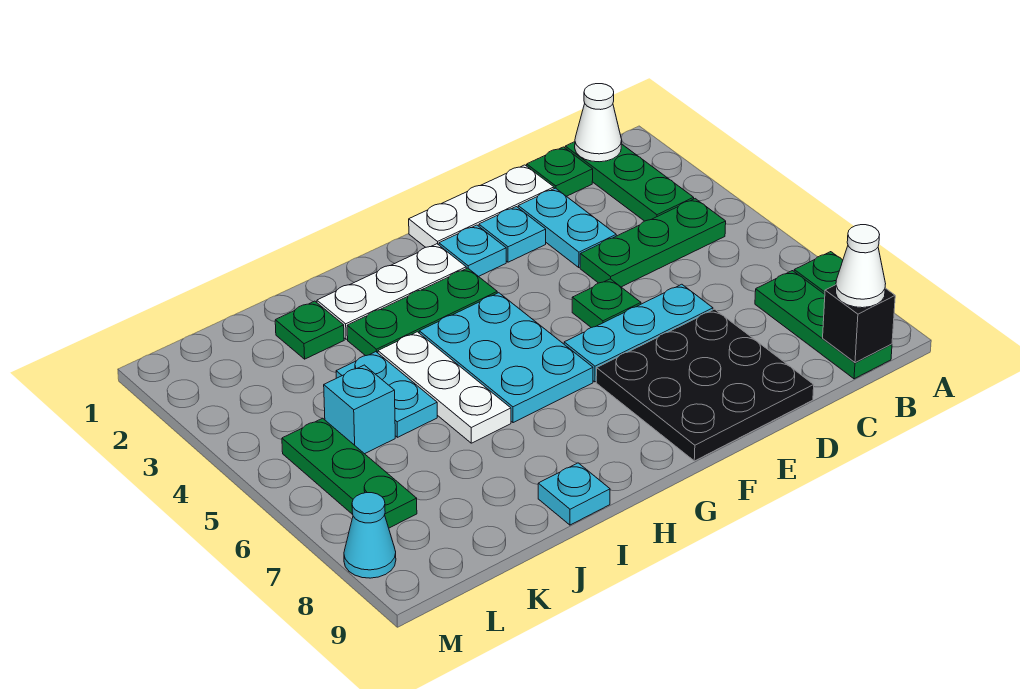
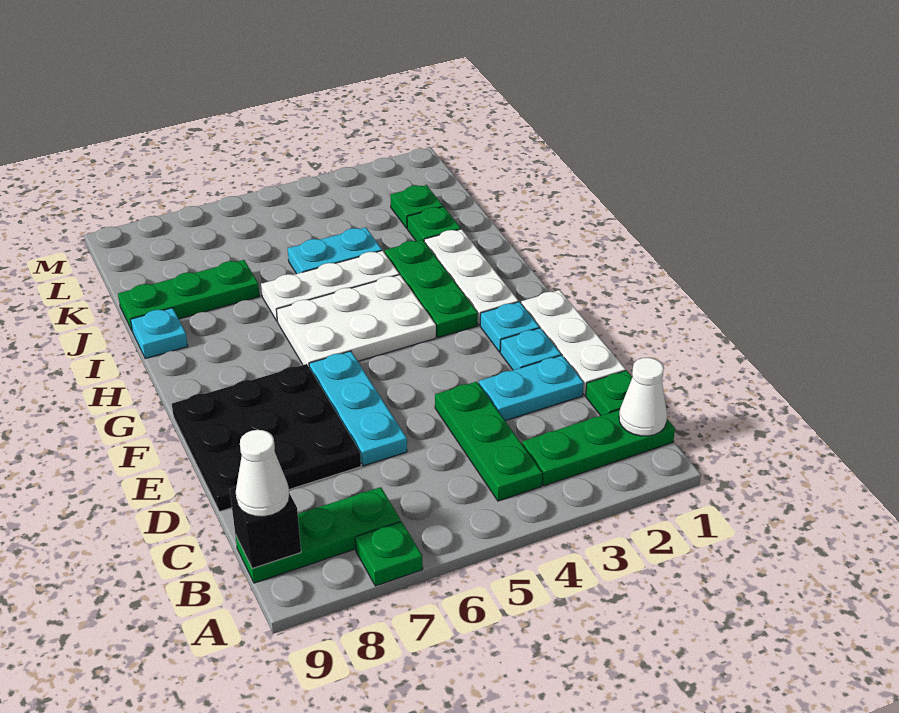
green 1x1 plate [572,279,641,328] -> green 1x1 plate moved to [390,185,443,228]
cyan 2x3 plate [419,293,593,423] -> white 2x3 plate [276,275,436,366]
cyan 1x1 brick [324,365,395,454] -> none
green 1x3 plate [282,418,417,528] -> green 1x3 plate moved to [118,260,260,330]
cyan 1x1 cone [344,493,396,578] -> none

